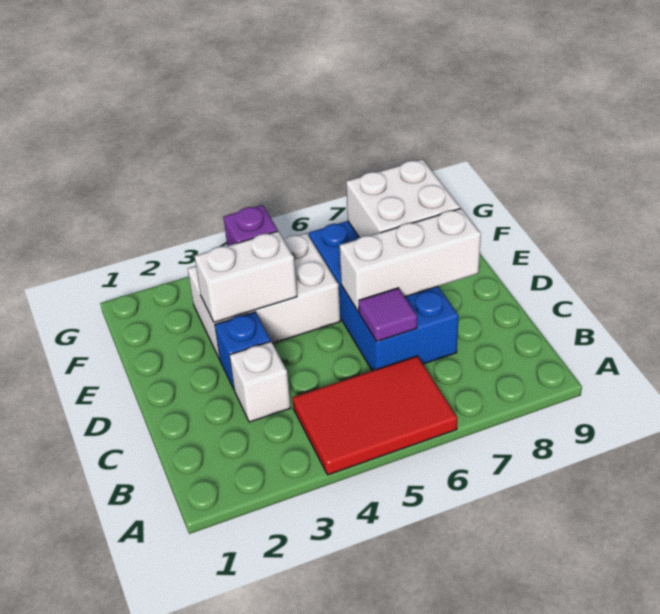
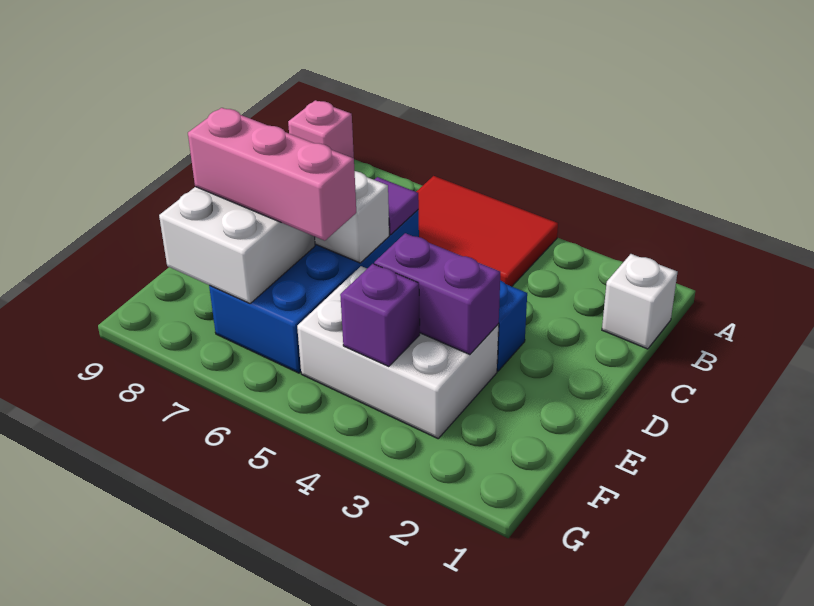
none -> pink 1x1 brick [288,100,354,158]
white 1x1 brick [230,342,291,422] -> white 1x1 brick moved to [602,254,677,349]
white 1x2 brick [195,231,297,322] -> purple 1x2 brick [374,233,500,355]
none -> pink 1x3 brick [188,108,356,241]

